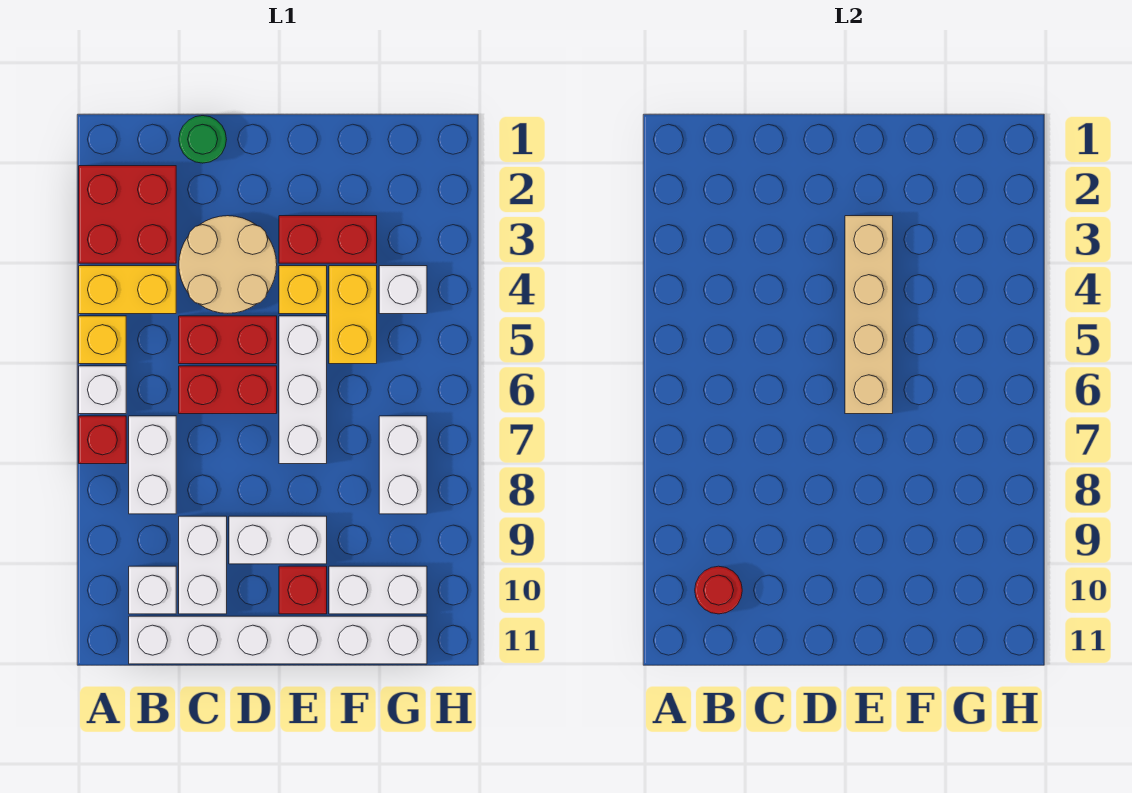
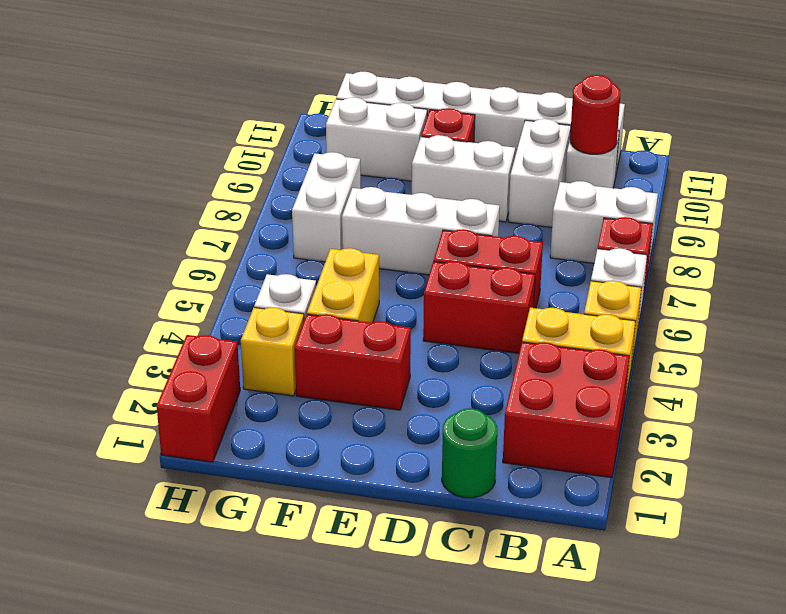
white 1x2 brick [129,416,176,514] -> white 1x2 brick turned to [550,181,658,263]
tan 2x2 round brick [179,216,277,313] -> none
tan 1x4 brick [845,216,893,414] -> none
yellow 1x1 brick [279,266,327,314] -> yellow 1x1 brick moved to [241,308,304,396]
white 1x3 brick [279,316,327,464] -> white 1x3 brick turned to [342,187,500,275]
none -> red 1x2 brick [157,335,240,462]

